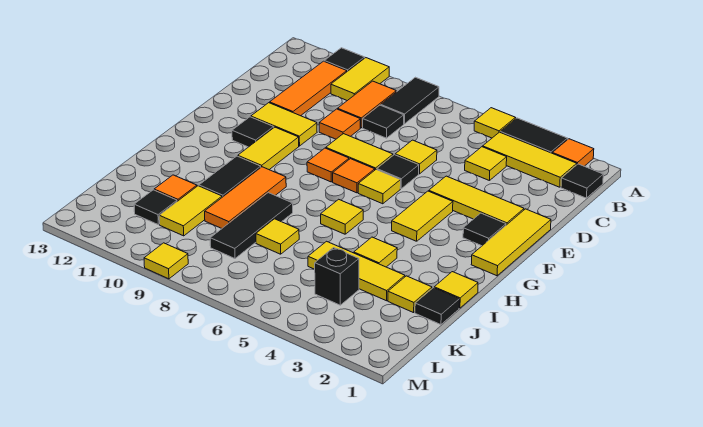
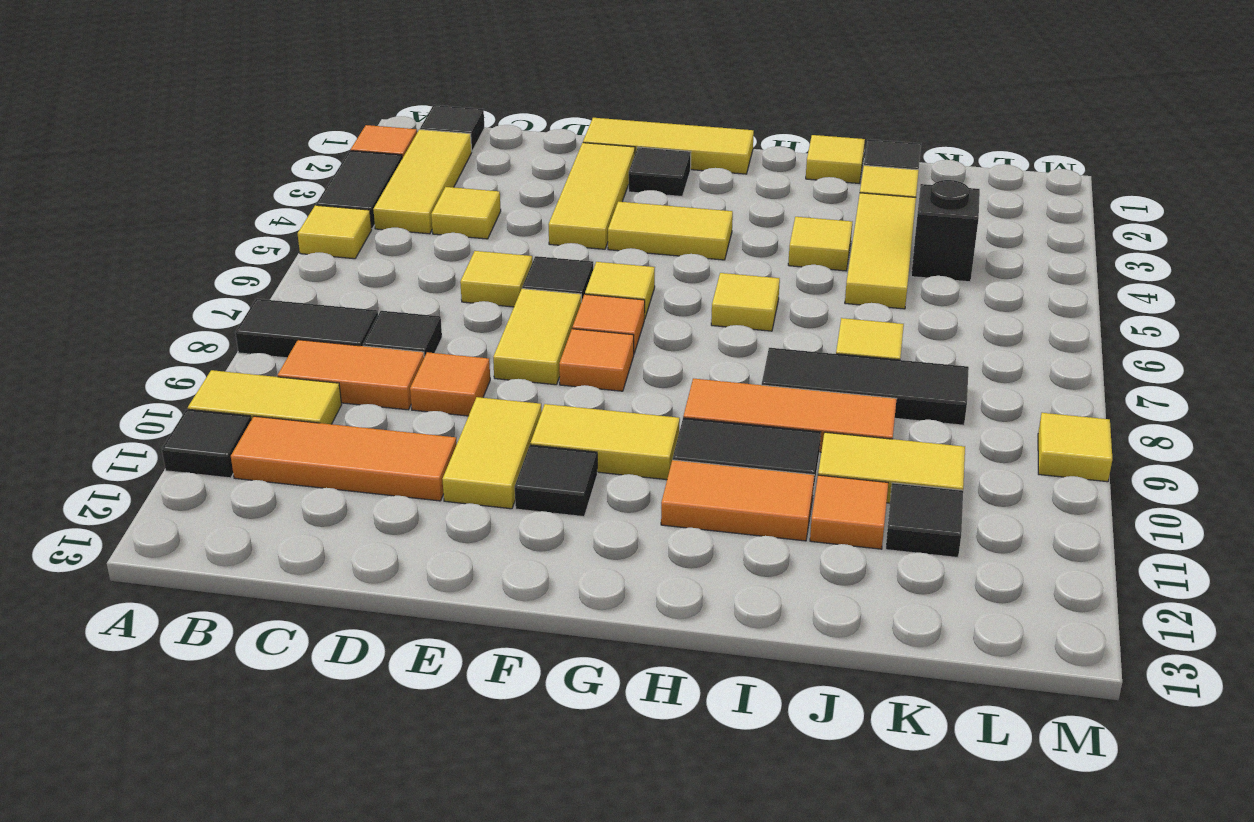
none -> orange 1x2 tile [661,460,814,541]

